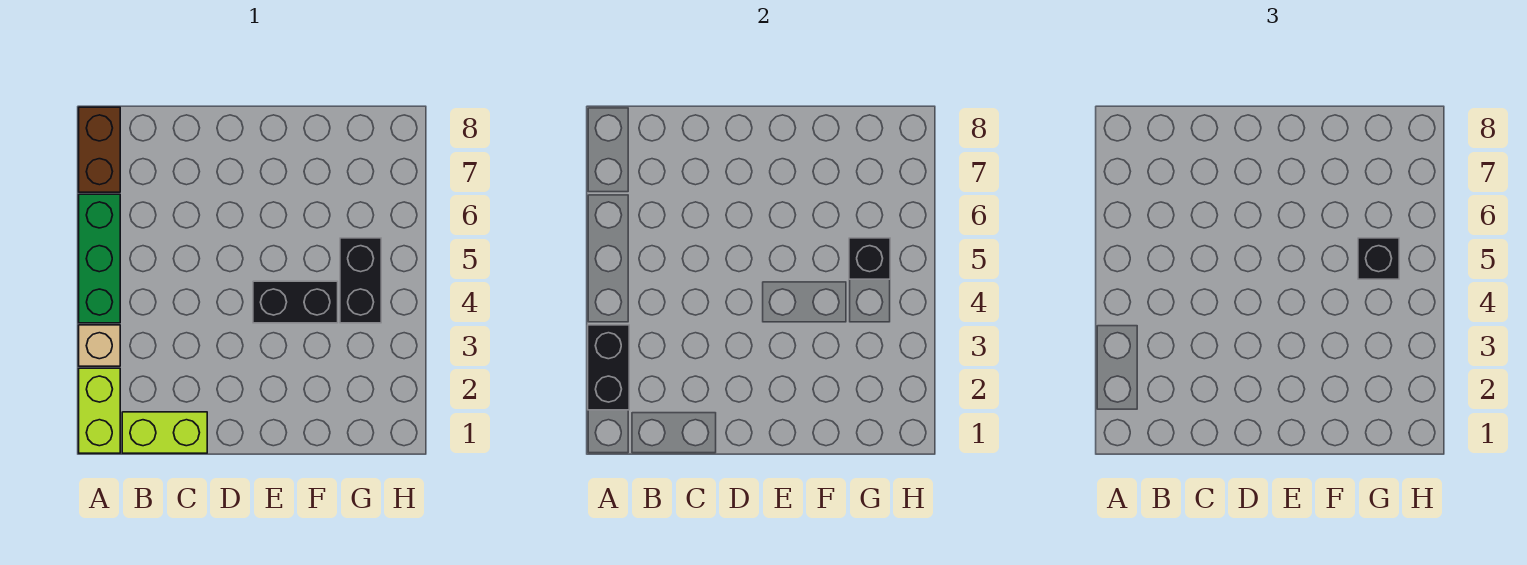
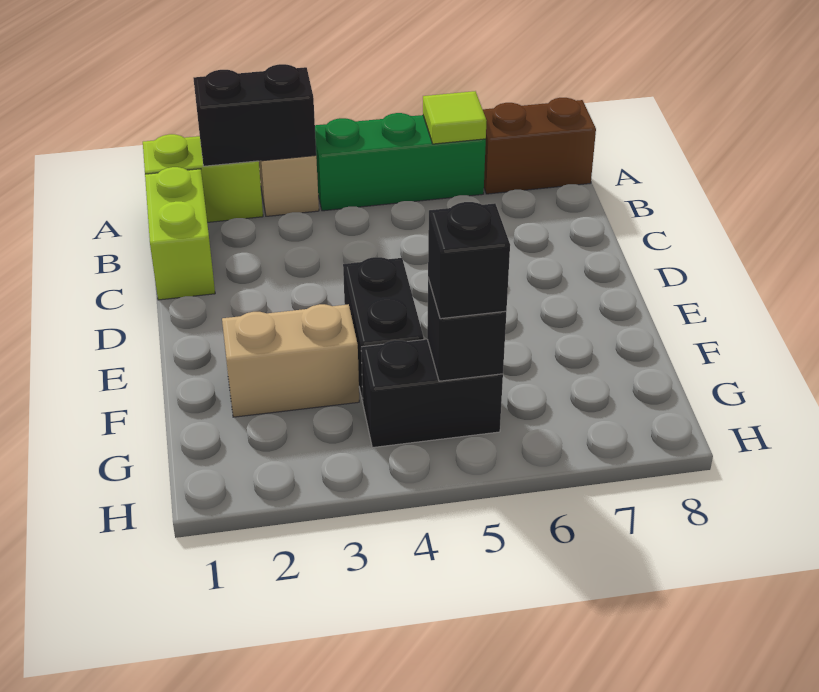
none -> lime 1x1 tile [423,91,487,144]
none -> tan 1x2 brick [222,304,359,417]

